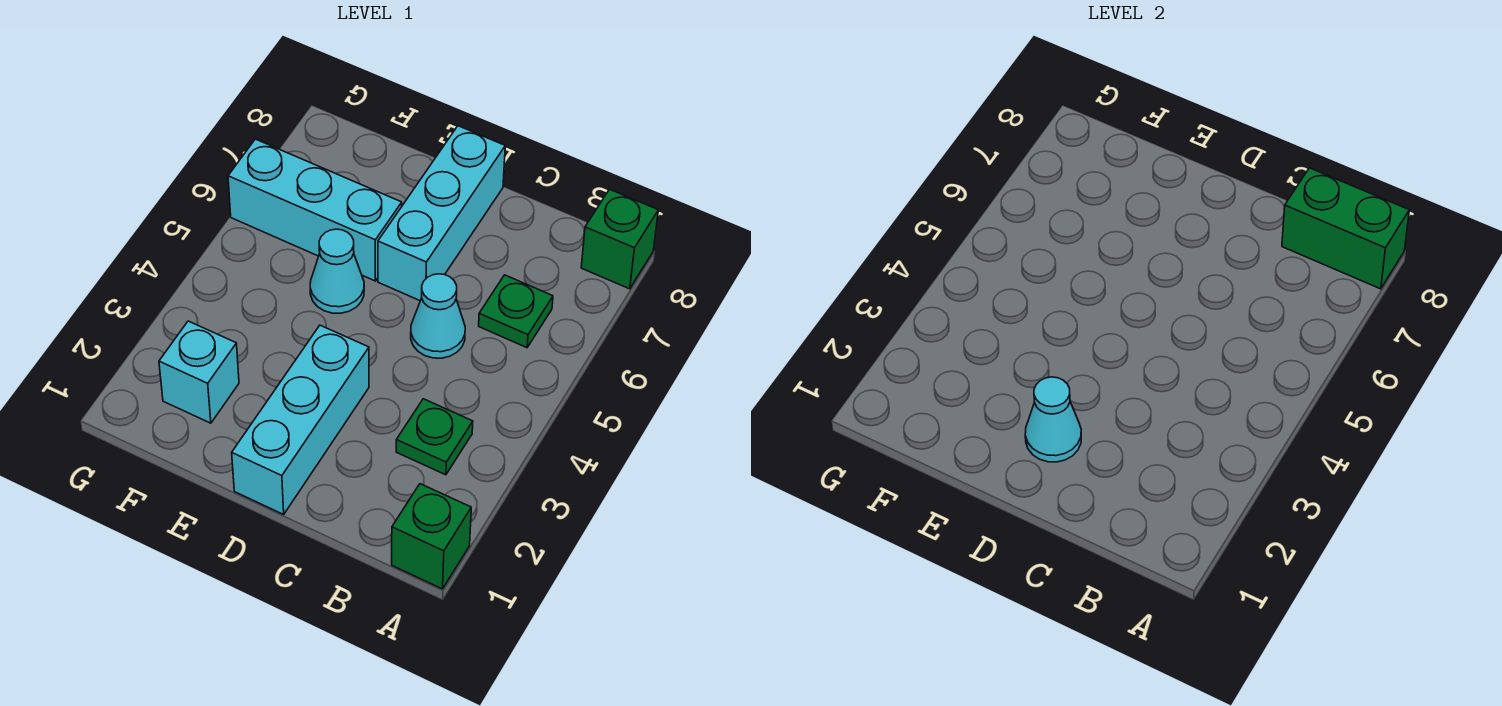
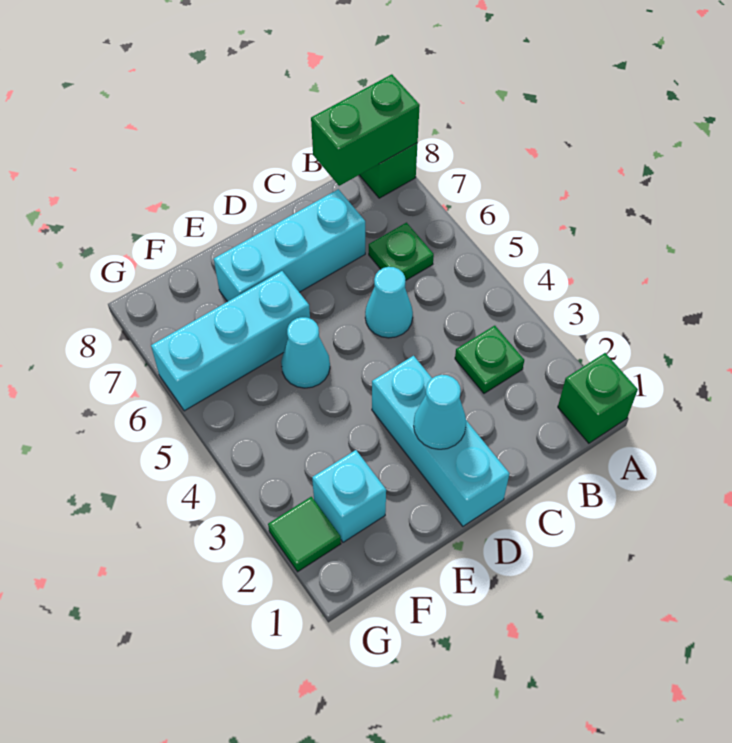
cyan 1x3 brick [378,126,505,301] -> cyan 1x3 brick turned to [214,189,365,302]
none -> green 1x1 tile [268,497,341,572]

